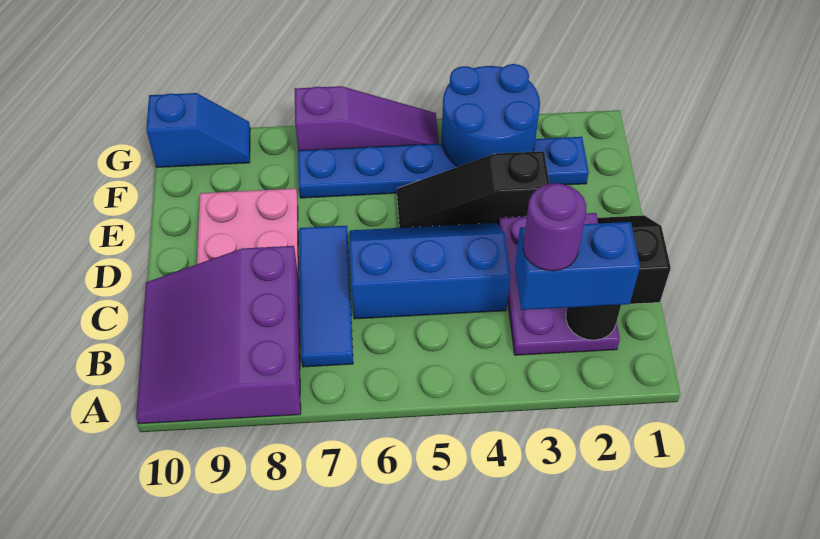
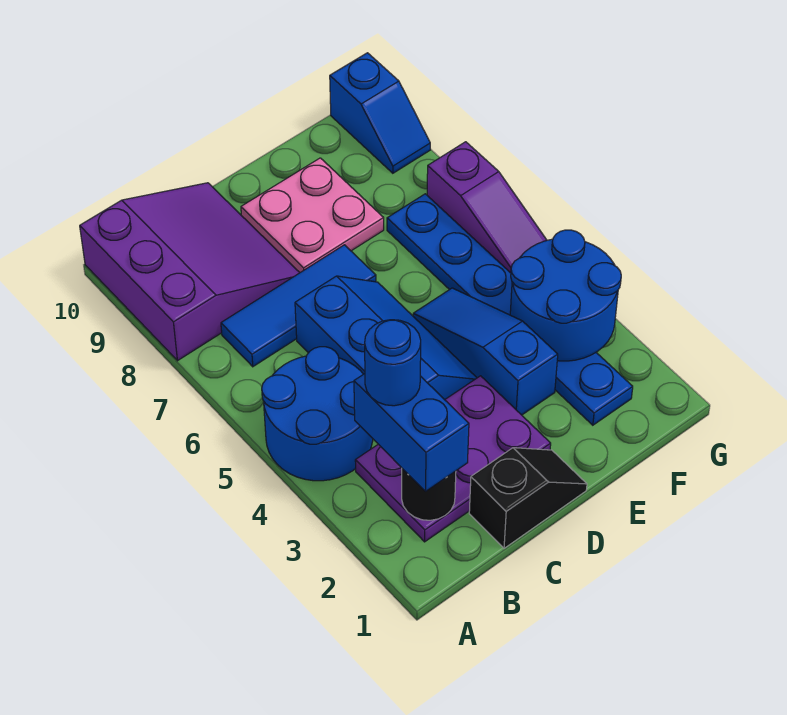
none -> blue 2x2 round brick [262,347,373,481]
purple 3x3 slope [136,246,301,424] -> purple 3x3 slope turned to [80,183,300,361]
purple 1x1 round brick [523,183,586,271] -> blue 1x1 round brick [365,320,421,406]
black 1x3 slope [397,151,550,228] -> blue 1x3 slope [413,288,558,415]

